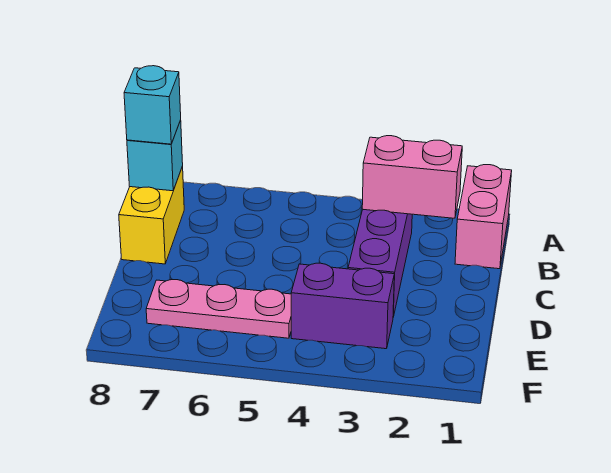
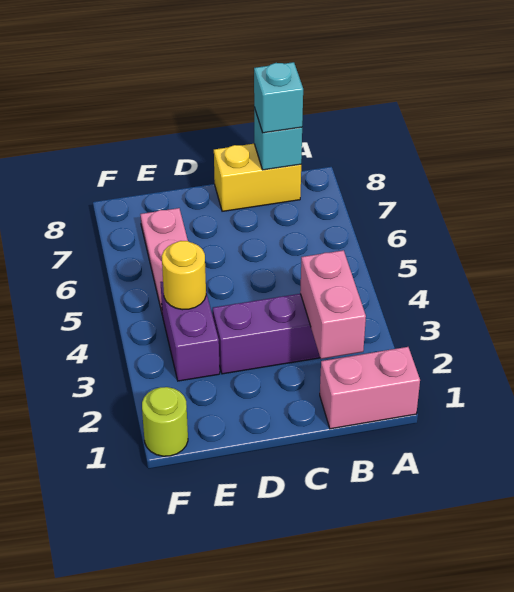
none -> yellow 1x1 round brick [162,241,206,310]
none -> lime 1x1 round brick [142,387,188,456]

